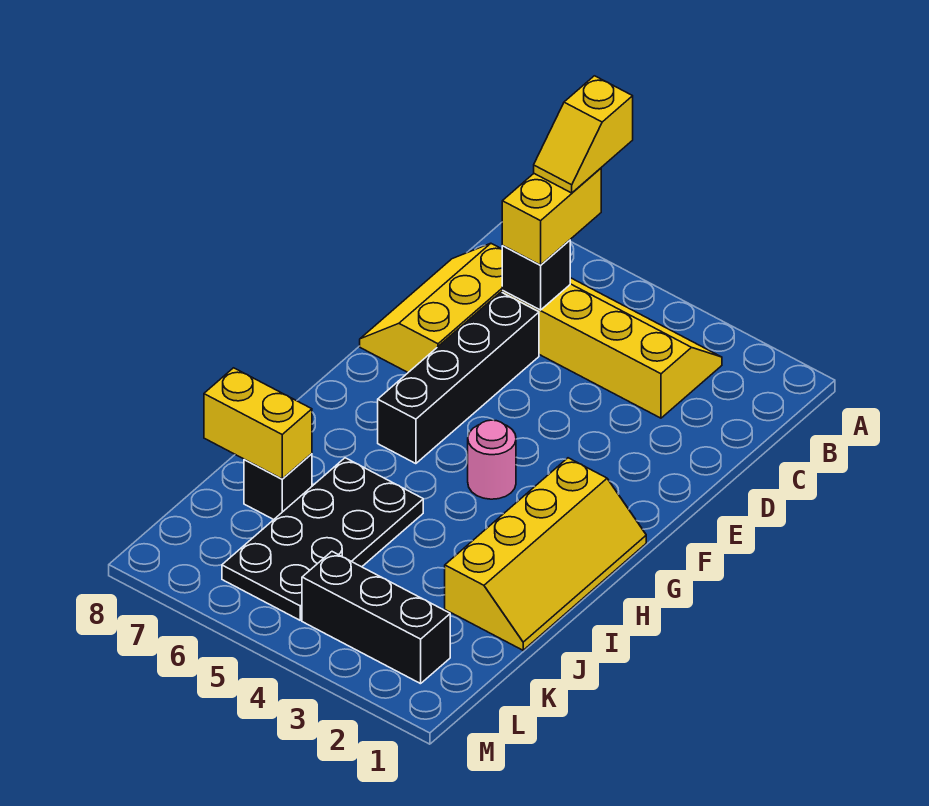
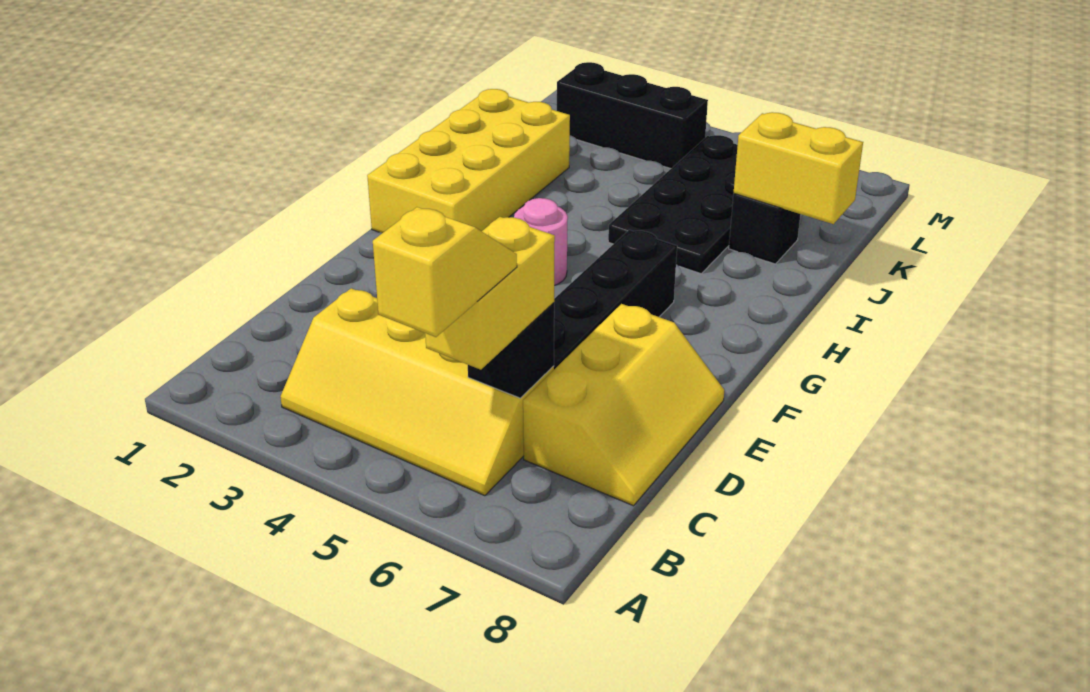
yellow 2x4 slope [445,458,646,650] -> yellow 2x4 brick [367,89,570,233]

